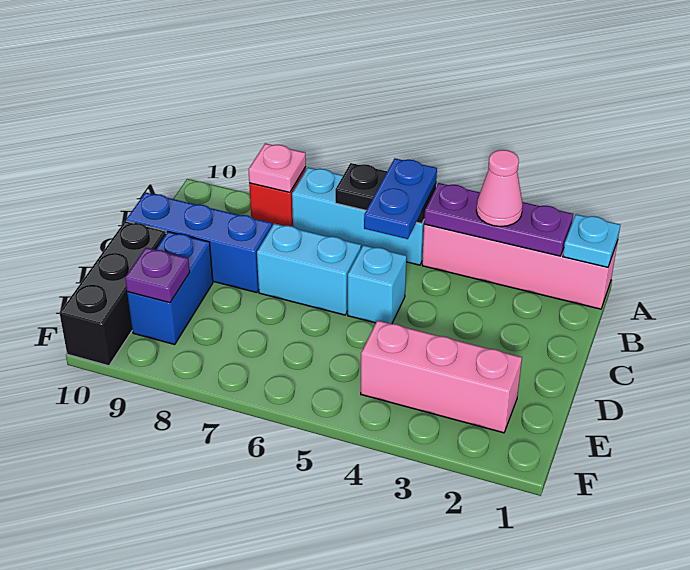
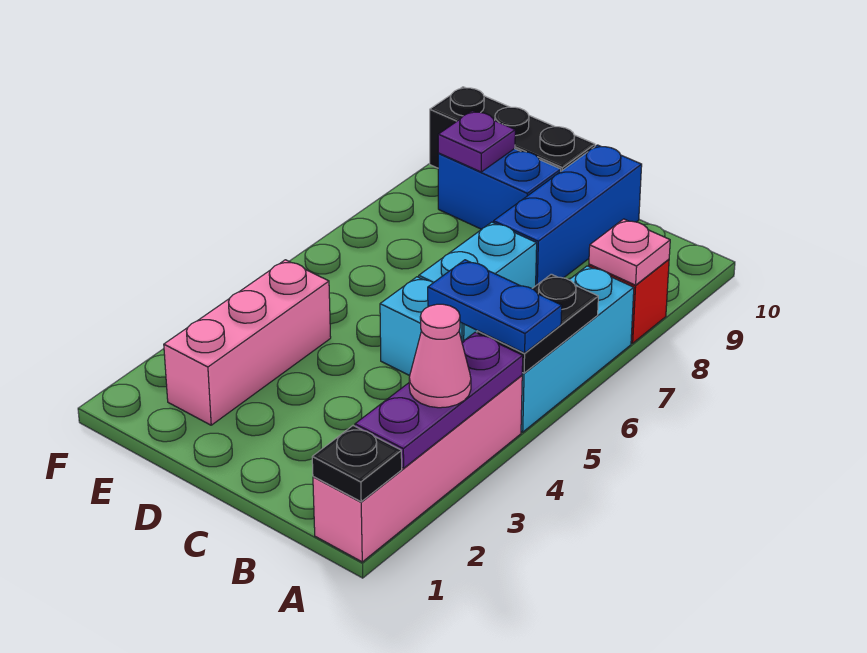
cyan 1x1 plate [563,214,620,267] -> black 1x1 plate [312,426,402,502]

